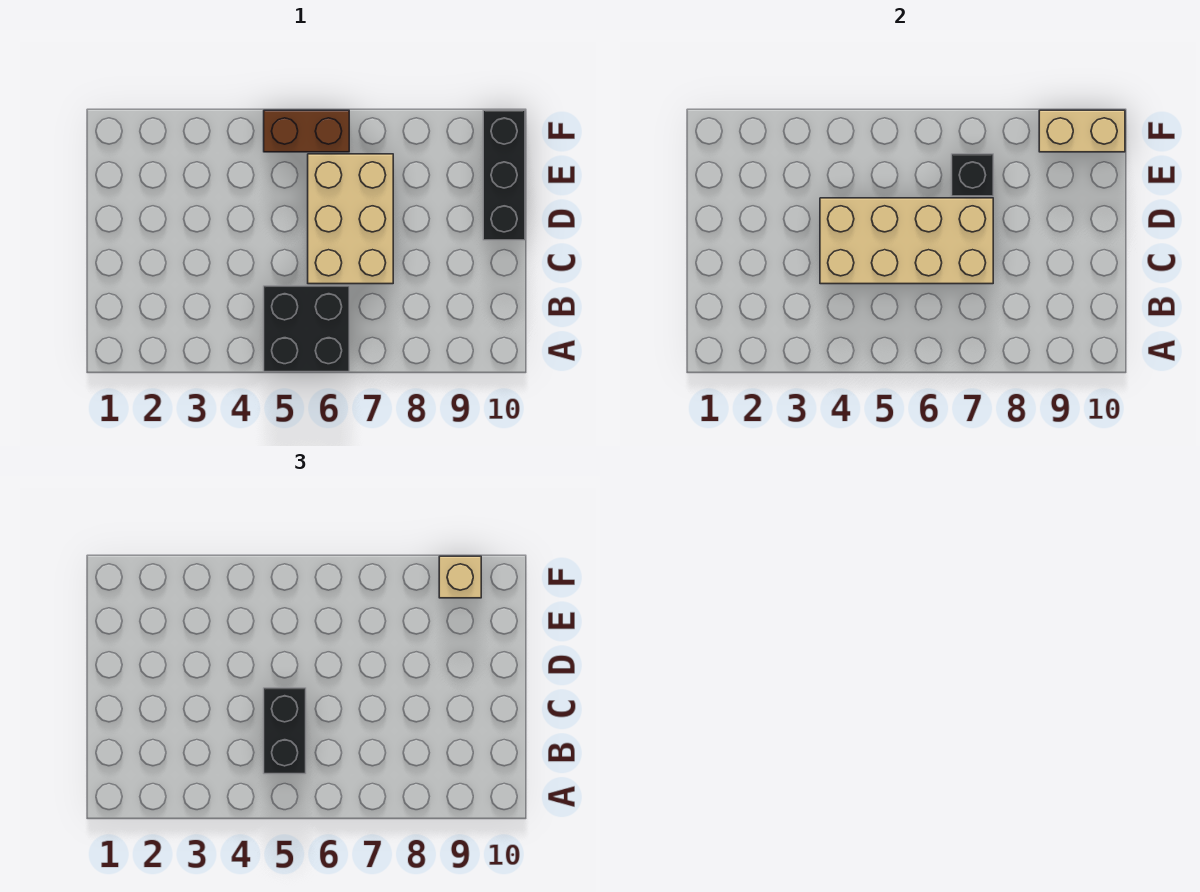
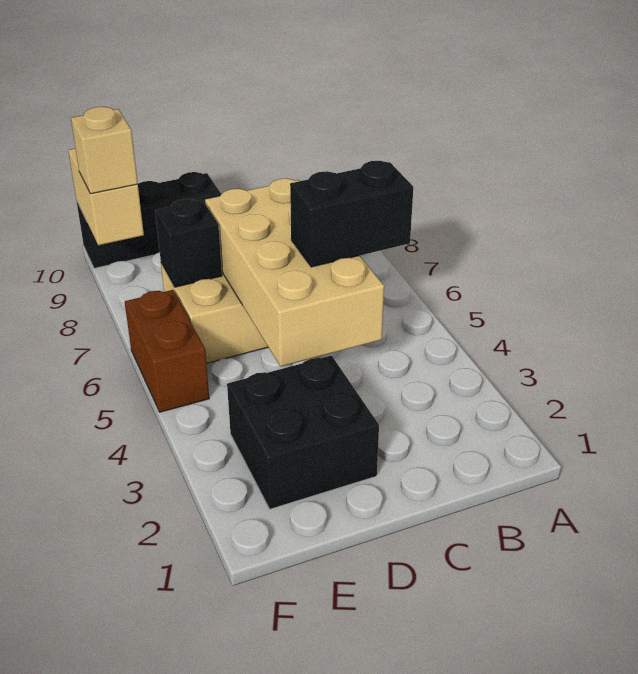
black 2x2 brick [264,286,349,372] -> black 2x2 brick moved to [227,356,379,509]

